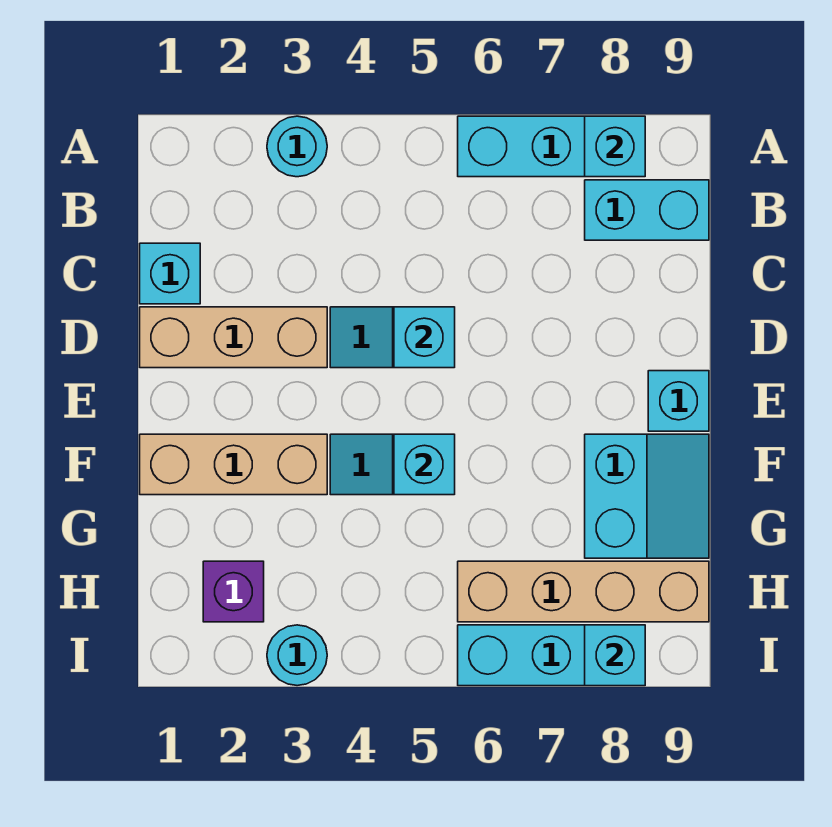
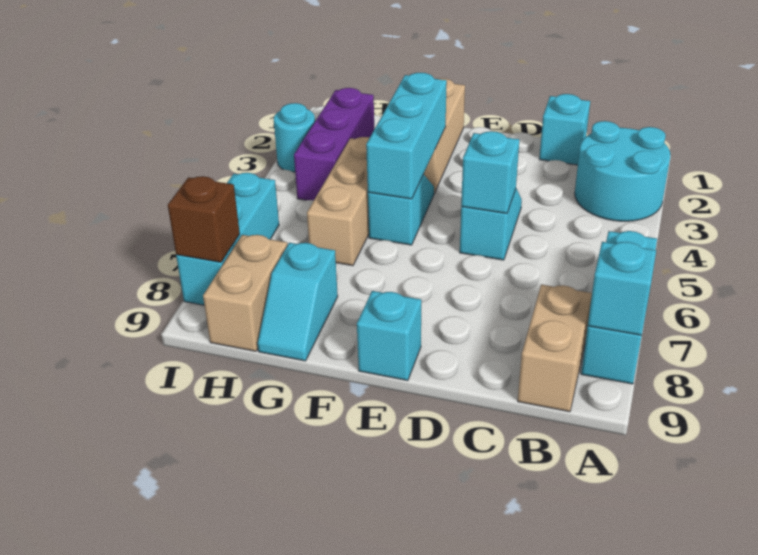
cyan 1x1 round brick [267,116,327,177] -> cyan 2x2 round brick [575,121,670,221]
cyan 1x2 brick [585,180,709,240] -> tan 1x2 brick [518,285,592,412]
tan 1x3 brick [140,307,327,368] -> tan 1x3 brick moved to [307,137,370,266]
cyan 1x1 brick [394,434,455,495] -> cyan 1x3 brick [366,73,447,199]
cyan 2x2 slope [585,434,709,558] -> cyan 1x2 slope [258,243,338,361]
purple 1x1 brick [203,561,264,622] -> purple 1x3 brick [294,88,374,200]
tan 1x4 brick [458,561,709,622] -> tan 1x2 brick [203,235,287,351]
cyan 1x1 brick [585,625,645,686] -> brown 1x1 brick [168,176,240,262]

